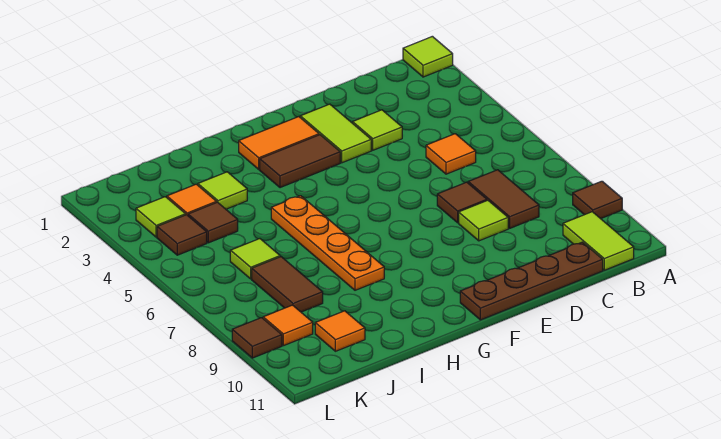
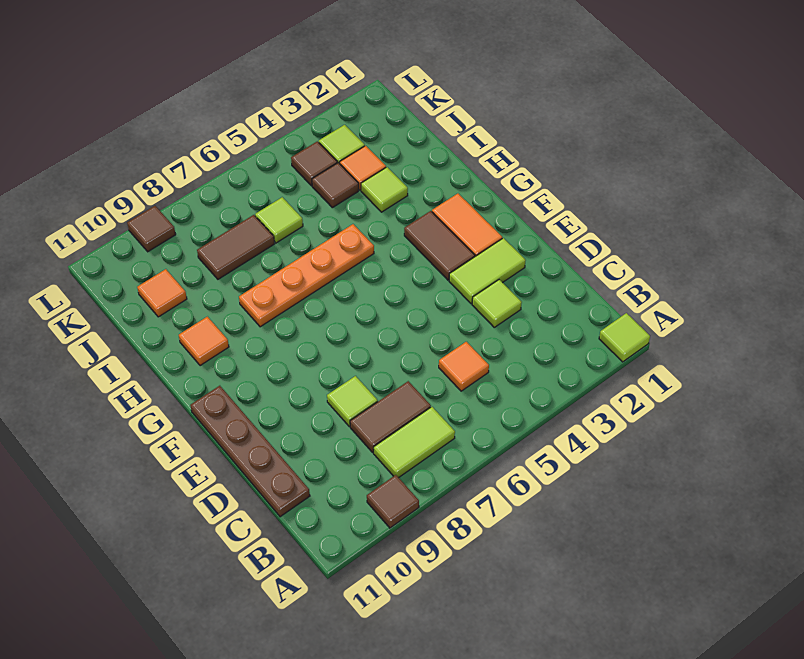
lime 1x2 tile [563,212,634,270] -> lime 1x2 tile moved to [374,407,455,477]
brown 1x1 tile [437,182,487,223] -> none
orange 1x1 tile [263,305,313,346] -> orange 1x1 tile moved to [179,317,229,366]

